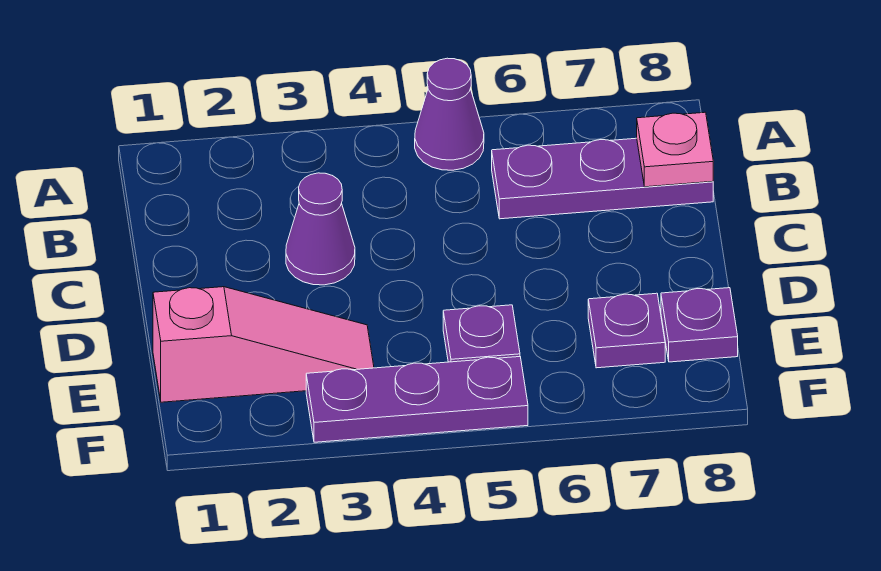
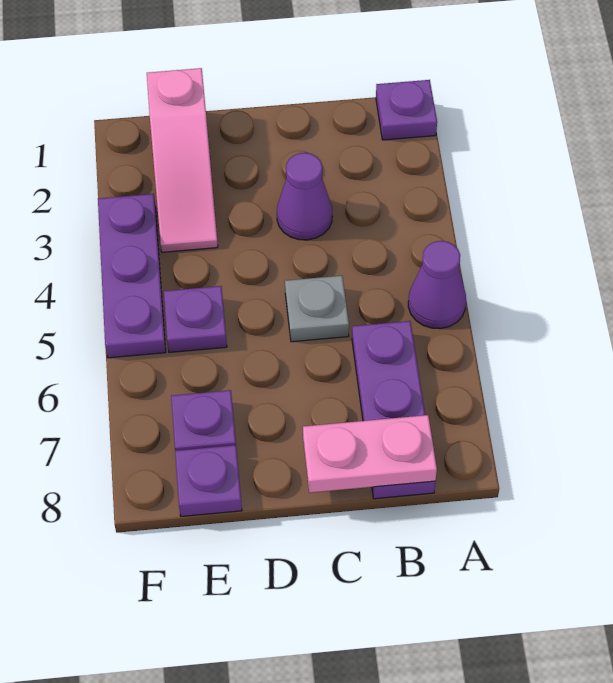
none -> purple 1x1 plate [376,80,437,140]
pink 1x1 plate [637,112,713,187] -> pink 1x2 plate [303,415,437,493]
none -> grey 1x1 plate [285,276,349,342]

